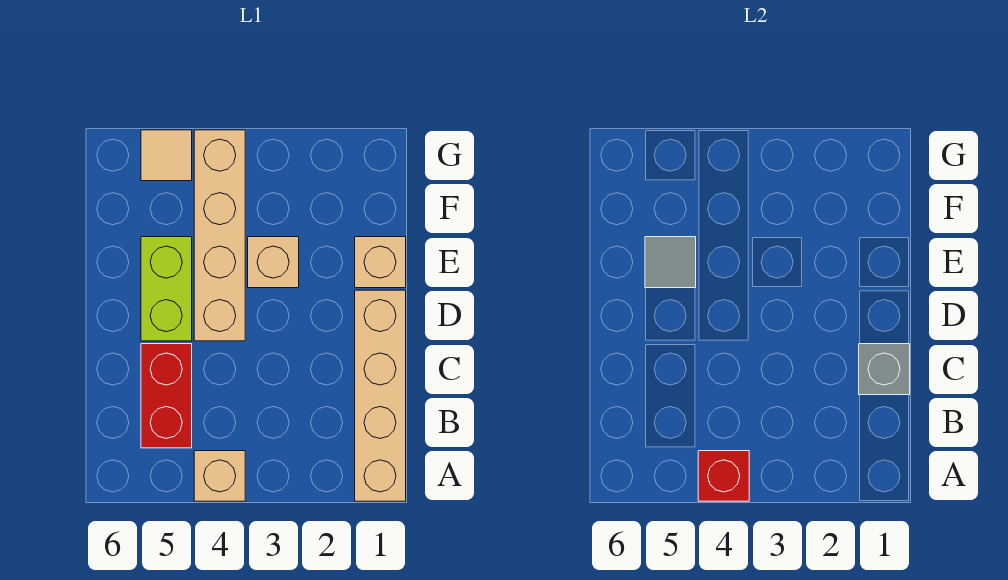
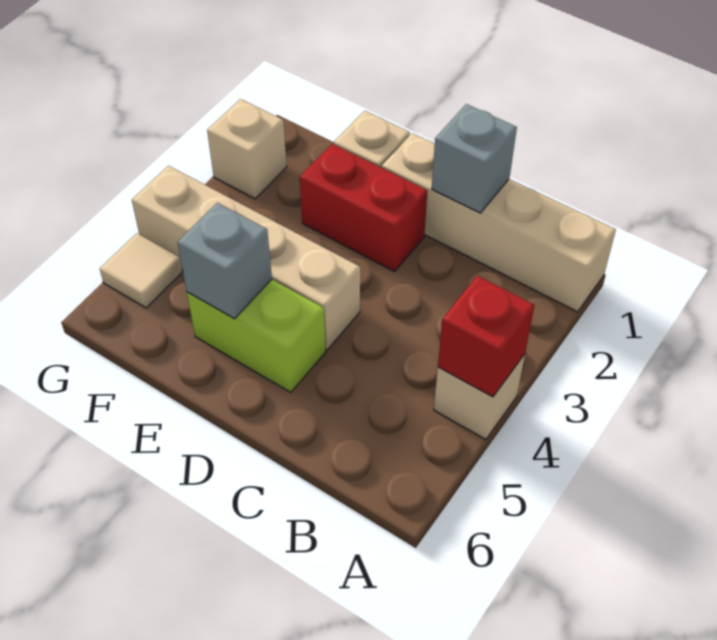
red 1x2 brick [141,344,192,448] -> red 1x2 brick moved to [300,144,427,272]
tan 1x1 brick [248,237,299,288] -> tan 1x1 brick moved to [207,99,287,199]
grey 1x1 tile [645,237,696,288] -> grey 1x1 brick [177,203,272,319]

